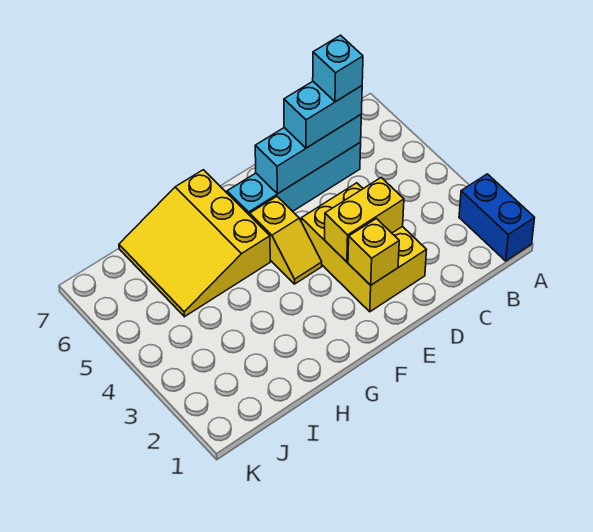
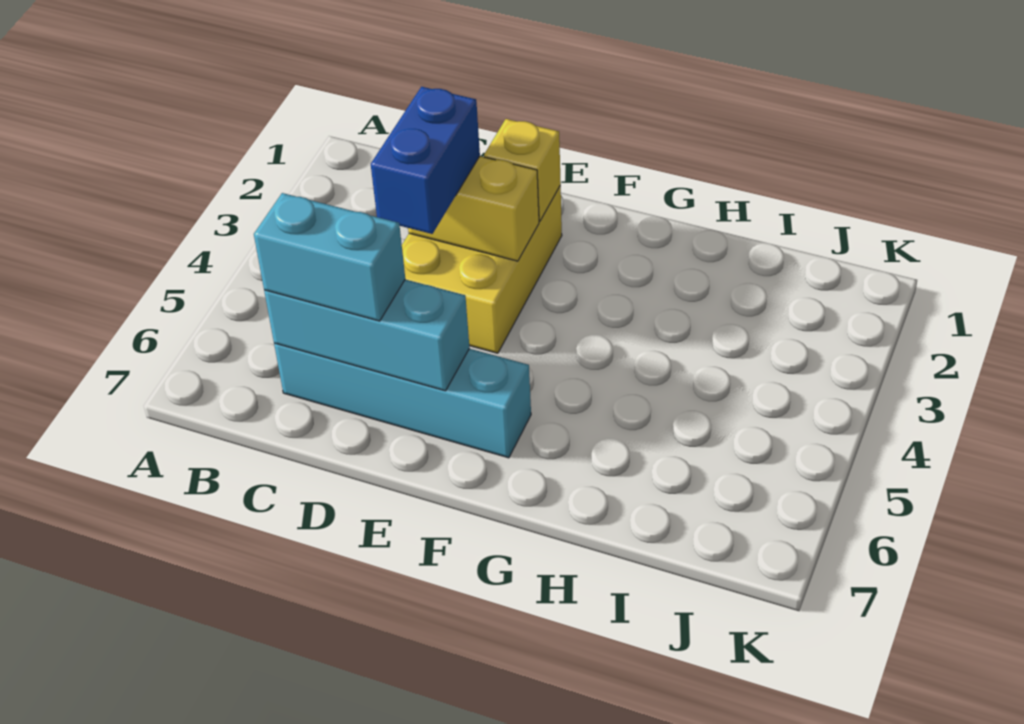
blue 1x2 brick [459,174,535,261] -> blue 1x2 brick moved to [371,87,480,234]
cyan 1x1 brick [313,35,363,102] -> none
yellow 1x2 slope [250,196,322,284] -> none
yellow 3x3 slope [119,170,270,317] -> none

